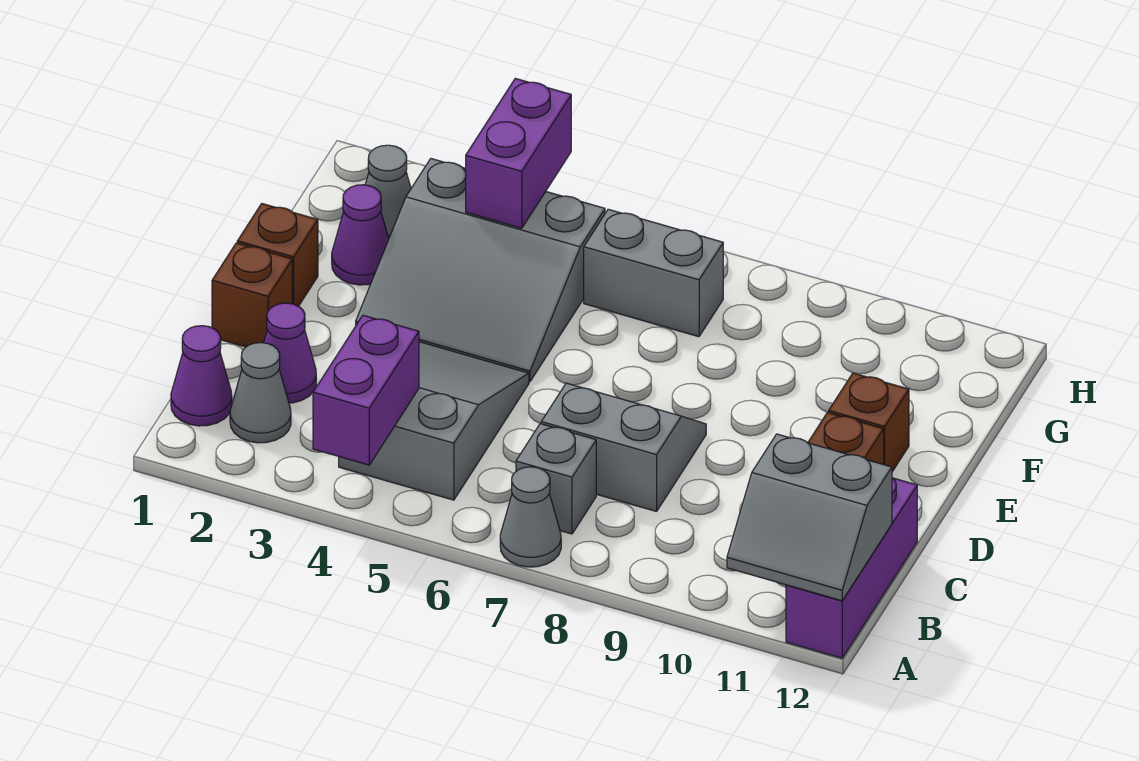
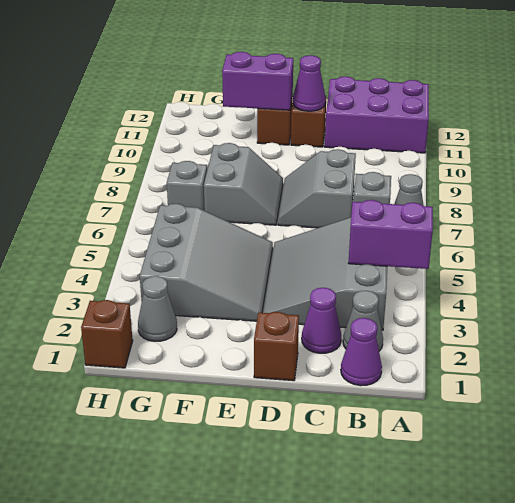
grey 2x2 slope [727,434,892,601] -> grey 2x2 slope moved to [204,143,283,225]
purple 1x3 brick [786,478,917,658] -> purple 2x3 brick [325,76,429,153]
grey 2x3 slope [339,342,529,500] -> grey 3x3 slope [263,218,387,330]
brown 1x1 brick [237,204,318,306] -> brown 1x1 brick moved to [81,300,133,368]
purple 1x1 cone [332,185,389,285] -> purple 1x1 cone moved to [293,55,326,111]
purple 1x2 brick [466,78,571,228] -> purple 1x2 brick moved to [222,52,293,110]
grey 1x2 brick [584,209,723,337] -> grey 1x1 brick [167,161,207,211]

